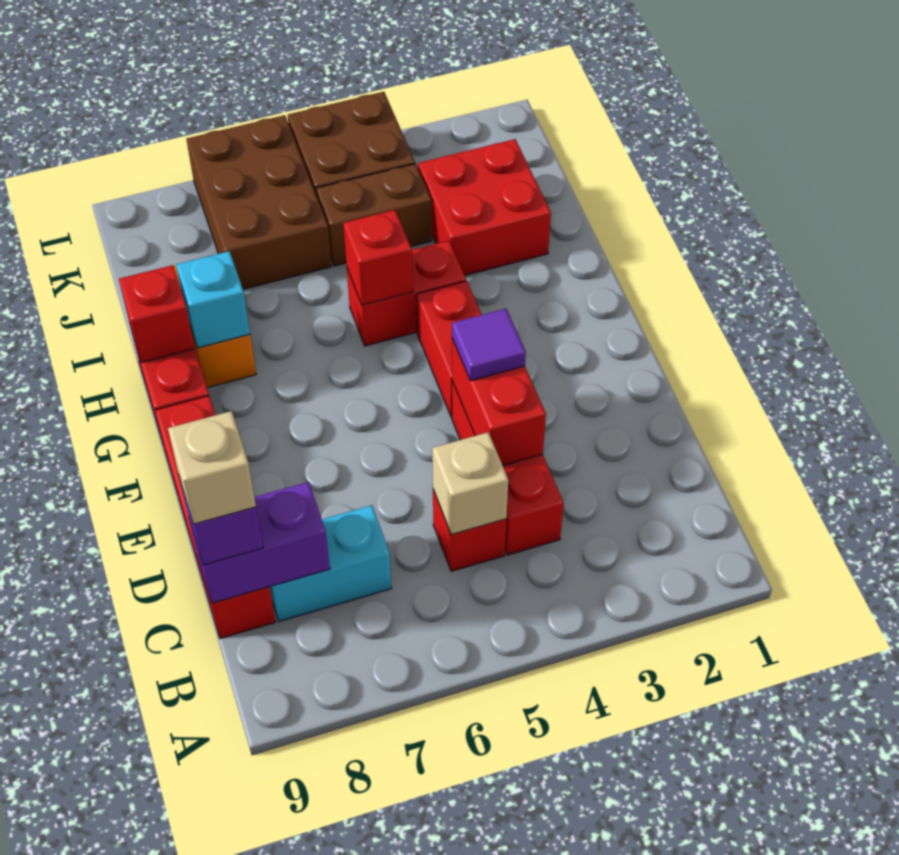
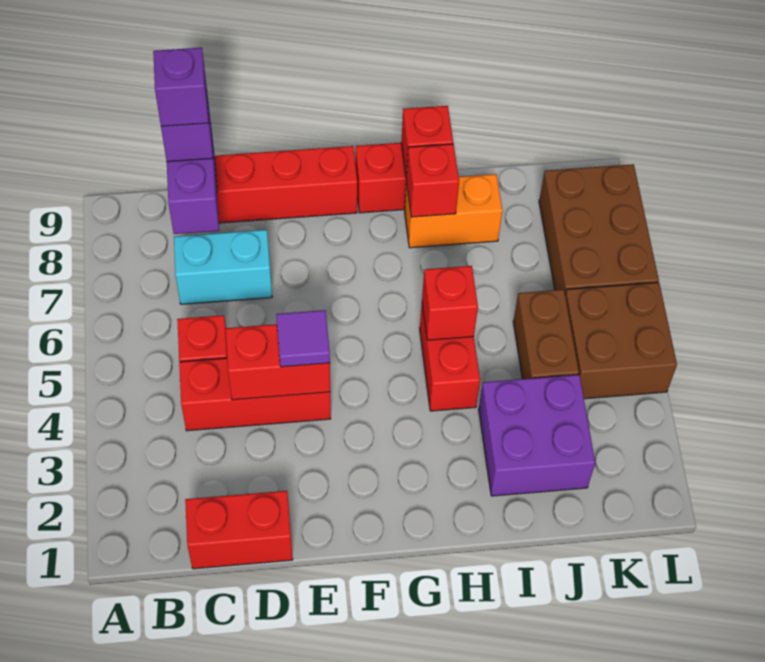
tan 1x1 brick [432,432,508,535] -> none
cyan 1x2 brick [270,505,392,621] -> cyan 1x2 brick turned to [174,230,272,304]
tan 1x1 brick [168,411,256,524] -> purple 1x1 brick [153,48,209,126]
red 1x2 brick [416,281,482,417] -> red 1x2 brick moved to [185,491,293,569]
cyan 1x1 brick [176,251,250,348] -> red 1x1 brick [406,144,459,217]
red 2x2 brick [418,139,551,276] -> purple 2x2 brick [479,375,595,496]
brown 2x3 brick [187,115,331,289] -> brown 2x3 brick turned to [539,164,659,293]

